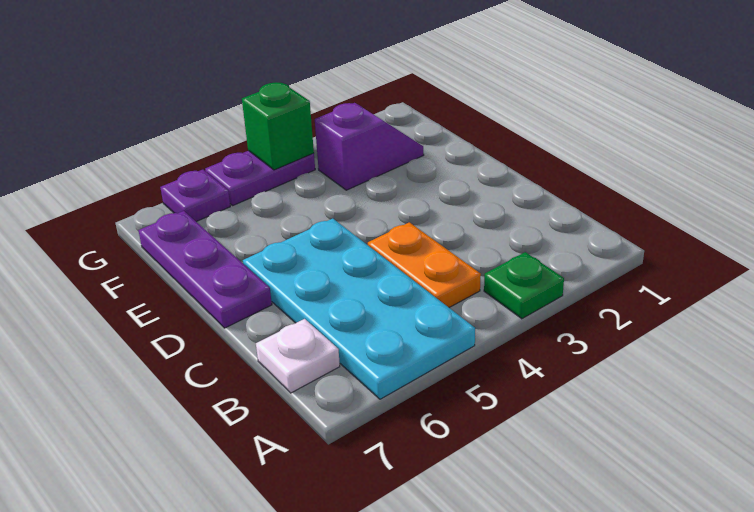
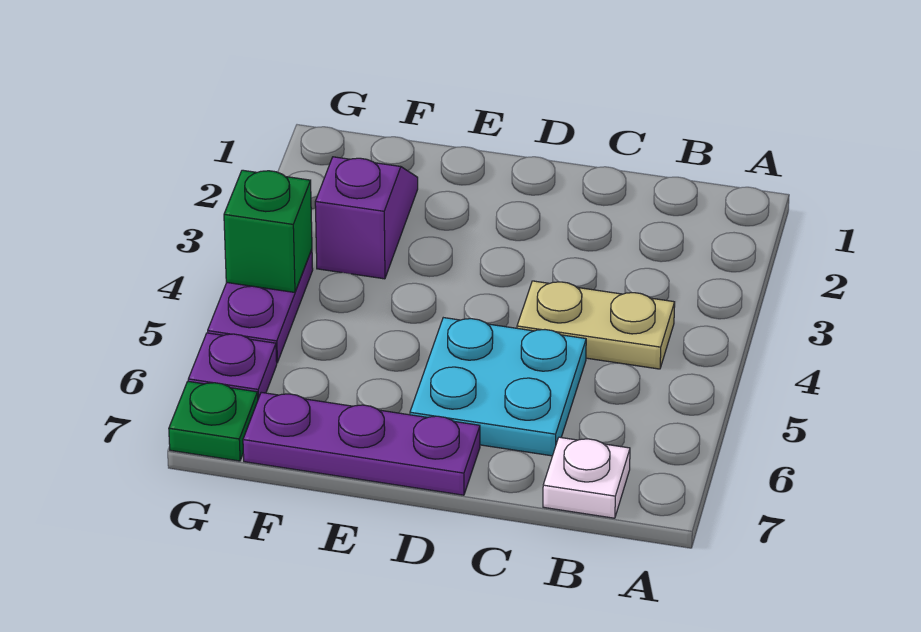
green 1x1 plate [484,252,564,319] -> green 1x1 plate moved to [169,381,258,461]
cyan 2x4 plate [243,218,475,399] -> cyan 2x2 plate [410,318,586,456]
orange 1x2 plate [368,222,481,307] -> tan 1x2 plate [517,281,675,369]

